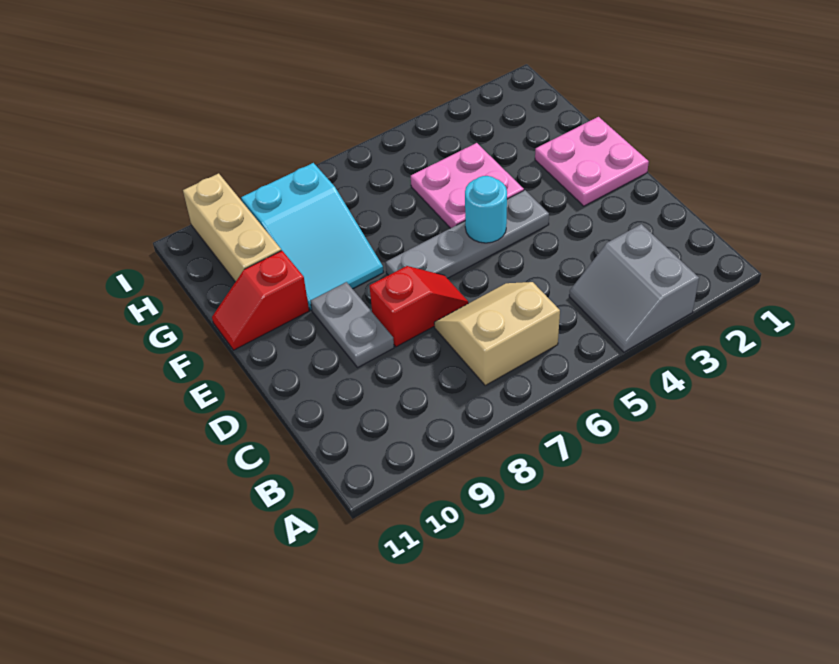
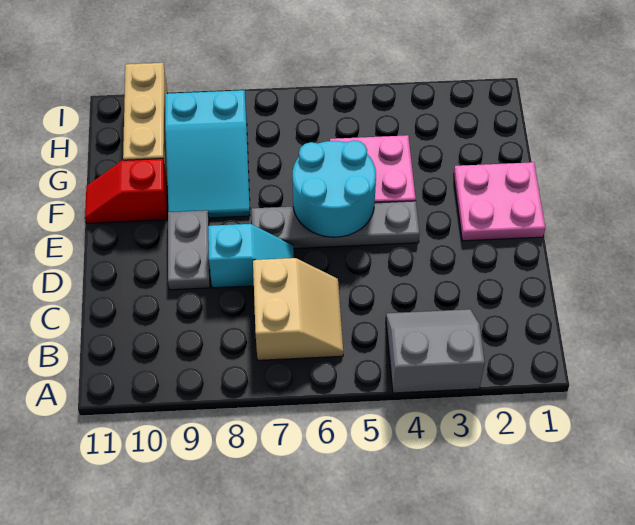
grey 2x2 slope [569,224,699,352] -> grey 2x2 slope turned to [386,309,485,393]
tan 2x2 slope [434,282,560,385] -> tan 2x2 slope turned to [253,258,343,360]
red 1x2 slope [370,266,468,347] -> cyan 1x2 slope [208,224,294,288]
cyan 1x1 round brick [465,176,507,243] -> cyan 2x2 round brick [292,140,376,237]

